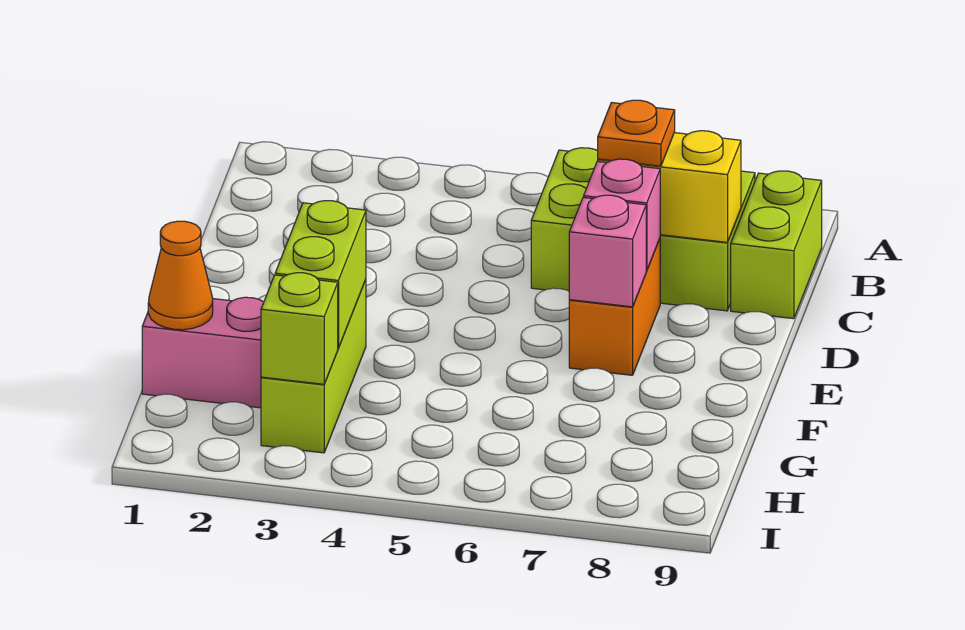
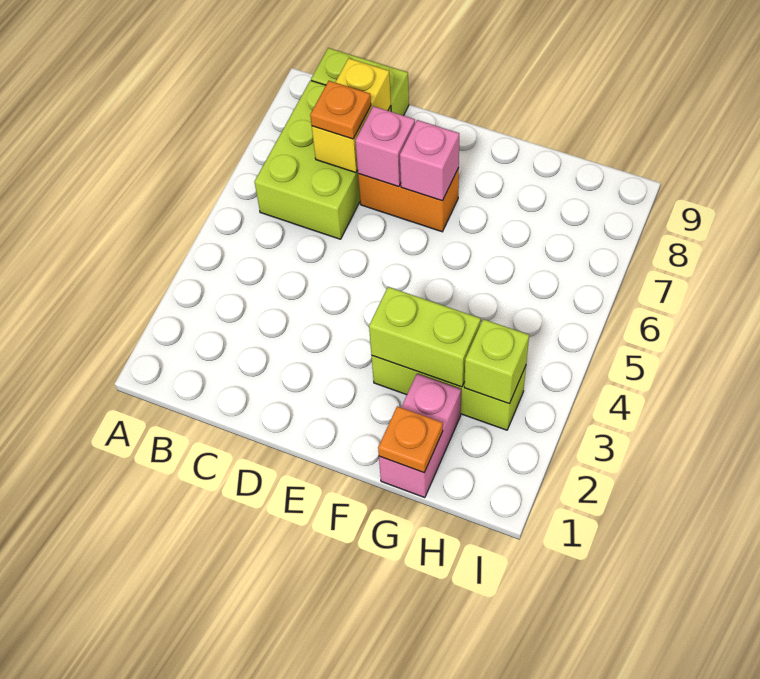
orange 1x1 cone [148,221,213,330] -> orange 1x1 plate [378,406,443,473]

